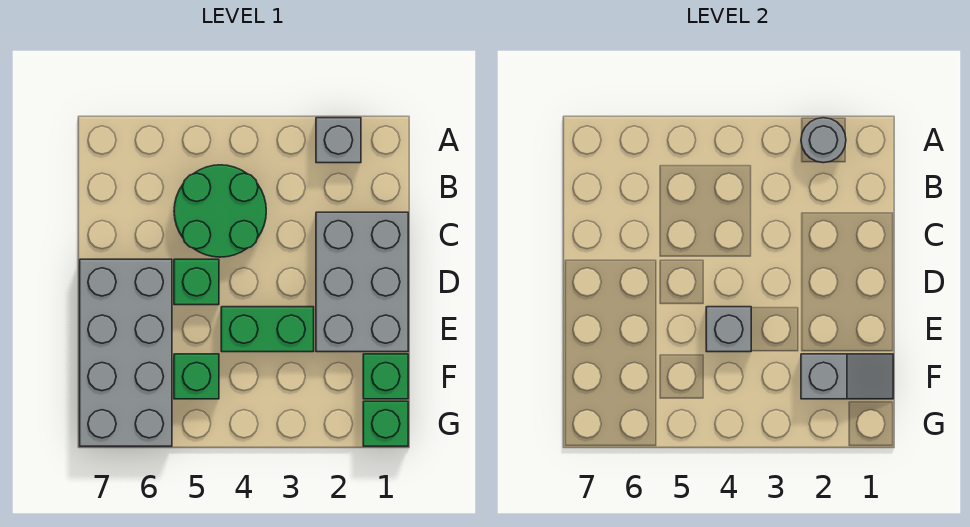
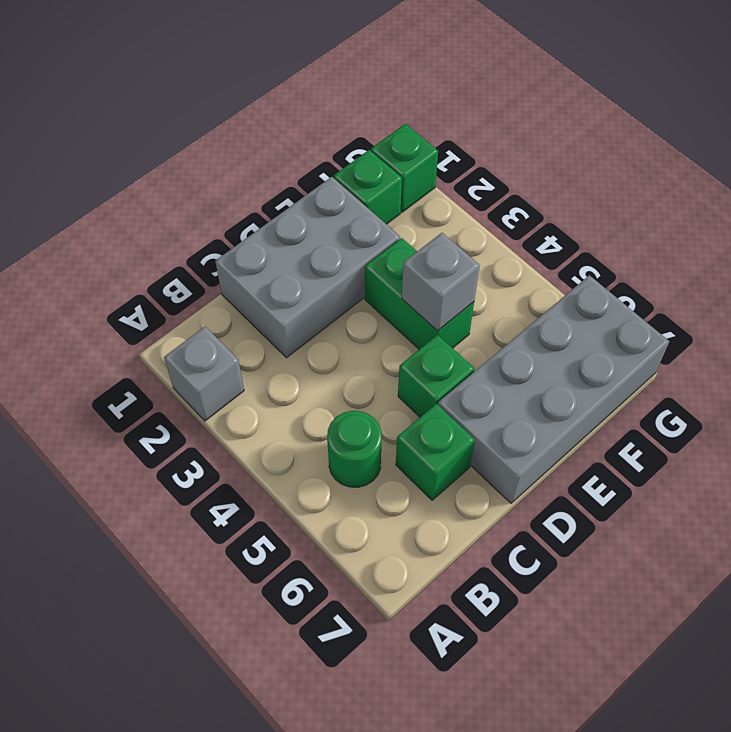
grey 1x1 round brick [801,118,846,163] -> none
green 2x2 round brick [174,165,266,257] -> green 1x1 round brick [327,411,382,487]
grey 1x2 slope [801,354,893,399] -> none
green 1x1 brick [174,354,219,399] -> green 1x1 brick moved to [396,404,475,500]

